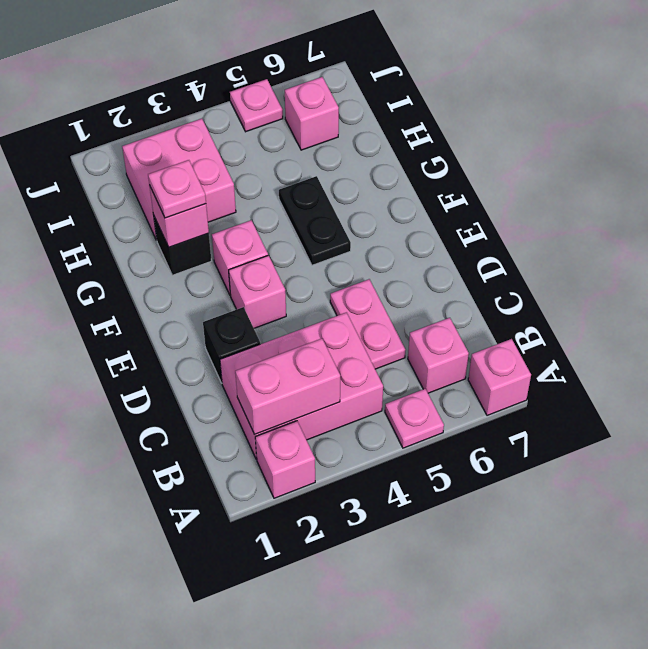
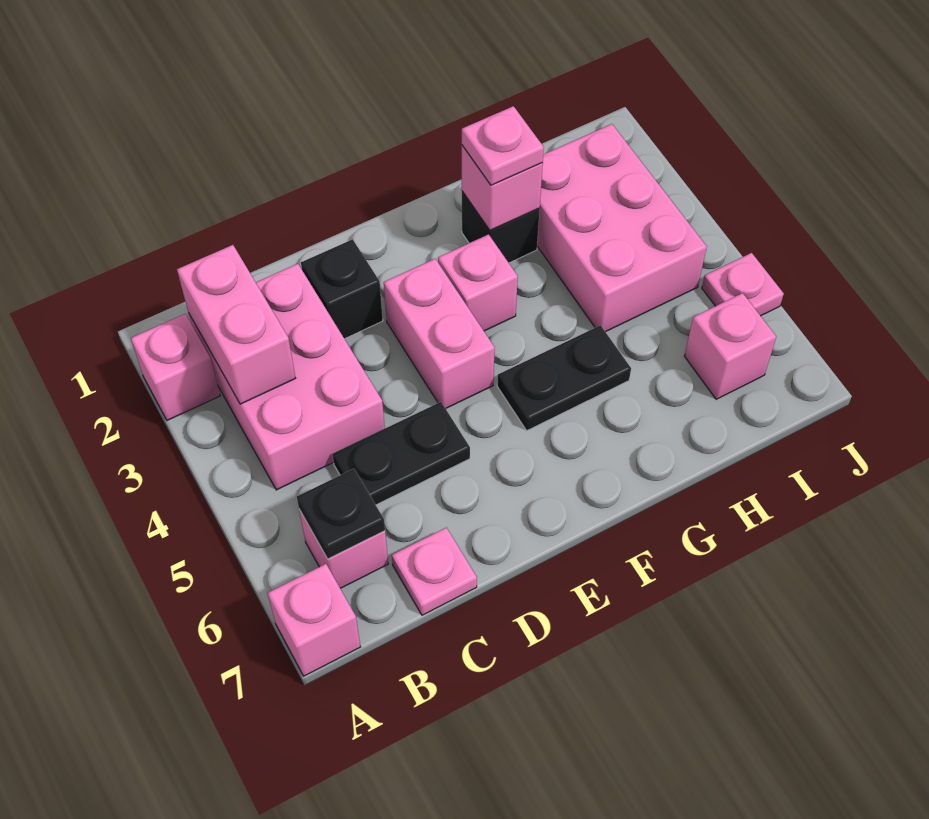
pink 1x1 plate [385,389,444,448] -> pink 1x1 plate moved to [392,528,477,615]
none -> black 1x1 plate [297,469,385,559]
pink 1x2 plate [330,279,405,369] -> black 1x2 plate [333,402,470,505]
pink 1x1 brick [229,255,286,328] -> pink 1x2 brick [384,259,495,409]
pink 2x2 brick [122,119,236,240] -> pink 2x3 brick [537,124,707,332]

